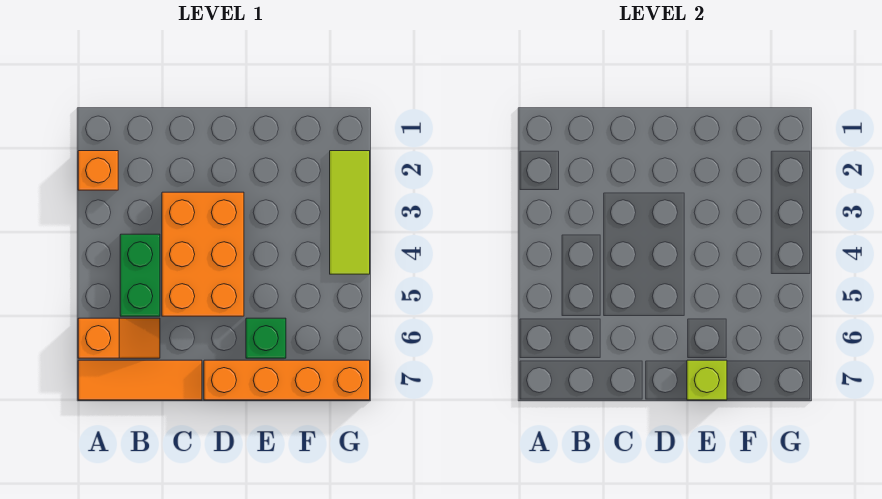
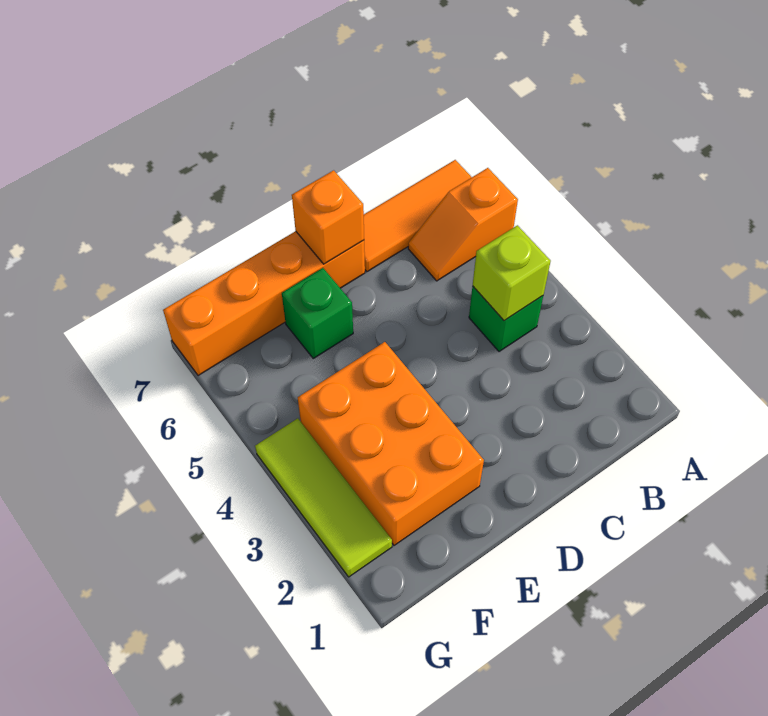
orange 1x1 brick [78,151,118,190] -> orange 1x1 brick moved to [292,170,364,264]
green 1x2 brick [120,234,160,316] -> green 1x1 brick [469,286,543,352]
orange 2x3 brick [162,192,244,316] -> orange 2x3 brick moved to [298,342,484,545]
lime 1x1 brick [687,360,727,400] -> lime 1x1 brick moved to [473,225,551,321]

